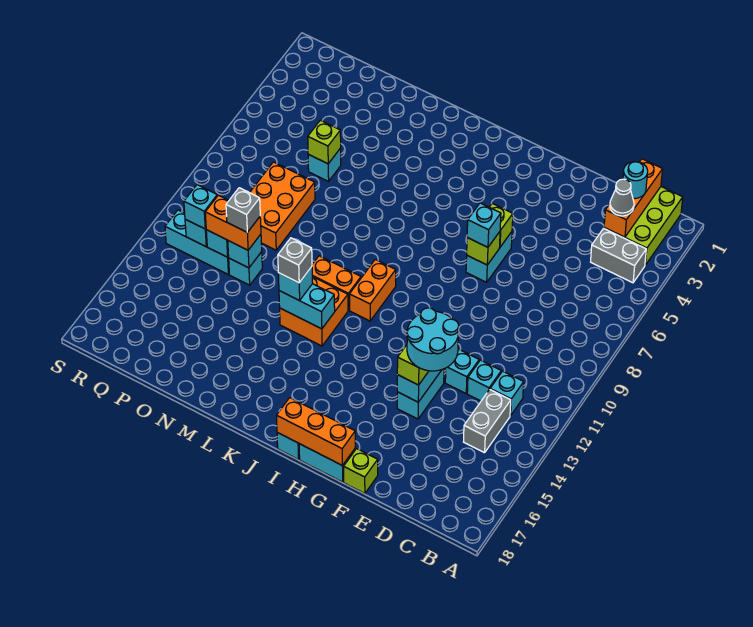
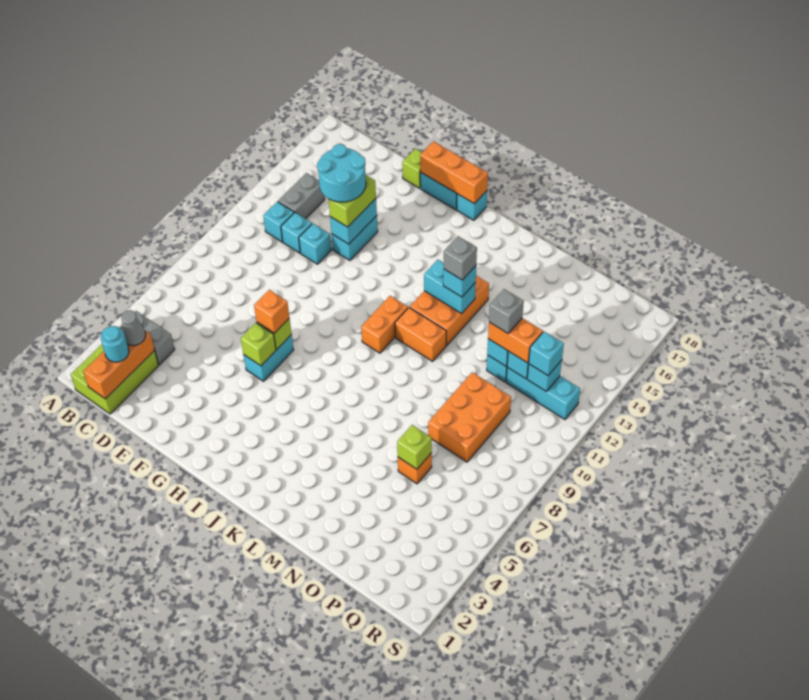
cyan 1x1 brick [467,203,501,247] -> orange 1x1 brick [254,290,289,333]
orange 2x2 brick [280,277,348,346] -> orange 2x3 brick [410,276,489,345]
cyan 1x1 brick [308,148,341,181] -> orange 1x1 brick [398,453,432,484]

